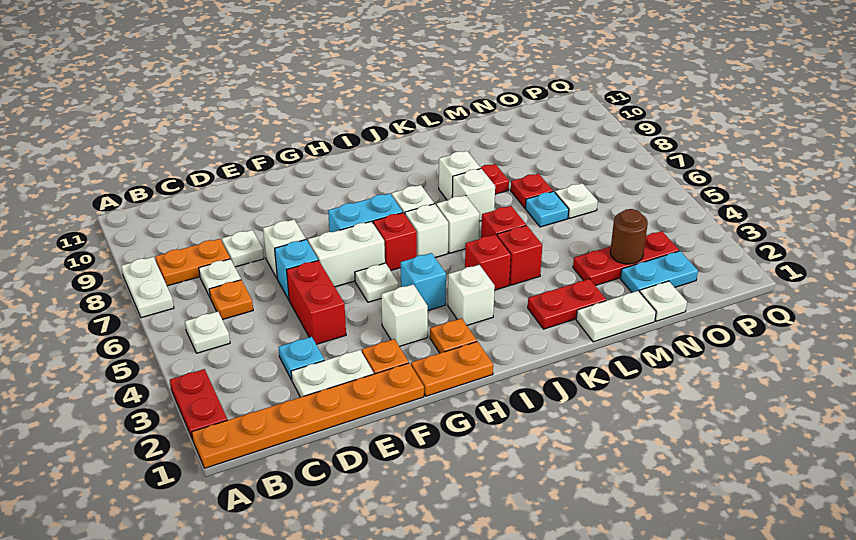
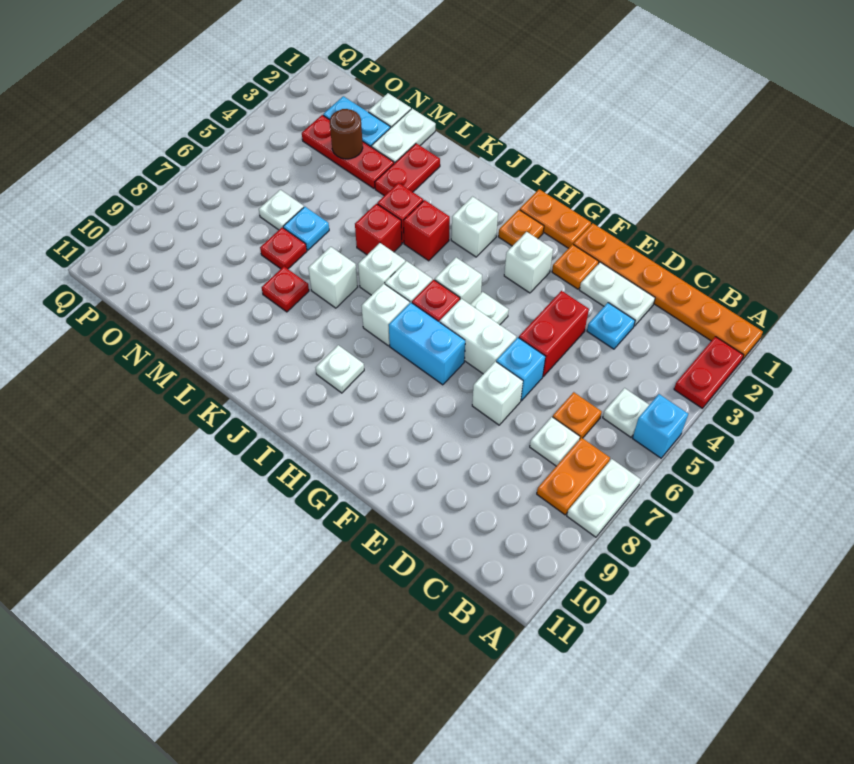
orange 1x2 plate [155,239,230,286] -> orange 1x2 plate turned to [537,438,610,515]
white 1x1 plate [222,230,264,267] -> white 1x1 plate moved to [316,345,364,393]
cyan 1x1 brick [401,253,446,310] -> cyan 1x1 brick moved to [632,394,688,458]
red 1x2 plate [528,279,606,329] -> red 1x2 plate turned to [375,143,440,196]
white 1x1 brick [439,151,481,200] -> white 1x1 brick moved to [435,257,482,304]
white 1x2 plate [576,291,656,342] -> white 1x2 plate turned to [371,109,436,163]

